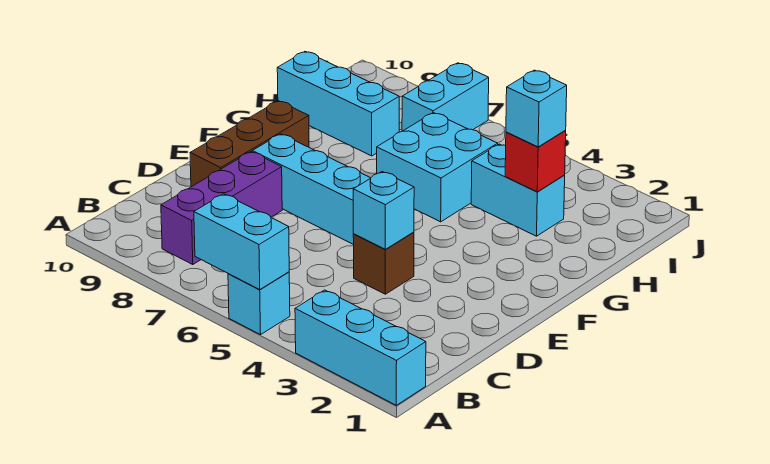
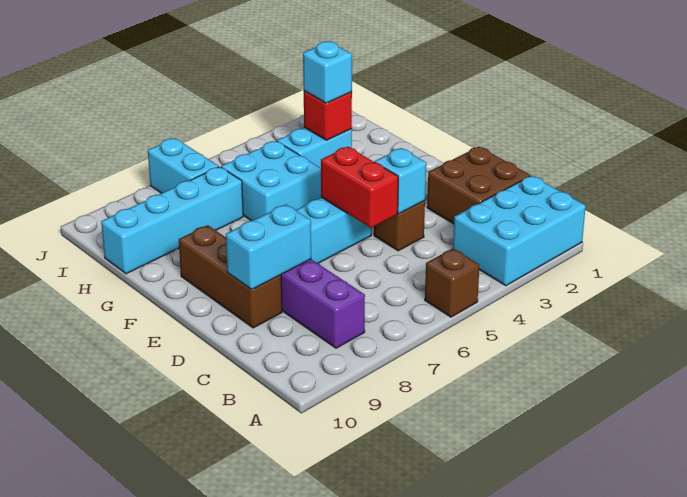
cyan 1x3 brick [295,290,426,405] -> cyan 2x3 brick [453,176,586,286]
cyan 1x1 brick [228,272,290,335] -> brown 1x1 brick [425,248,479,317]
cyan 1x2 brick [194,194,289,289] -> cyan 1x2 brick moved to [226,205,311,290]
none -> brown 2x2 brick [427,147,530,224]
none -> red 1x2 brick [321,147,398,228]
cyan 1x3 brick [277,52,399,156] -> cyan 1x4 brick [101,167,243,274]

